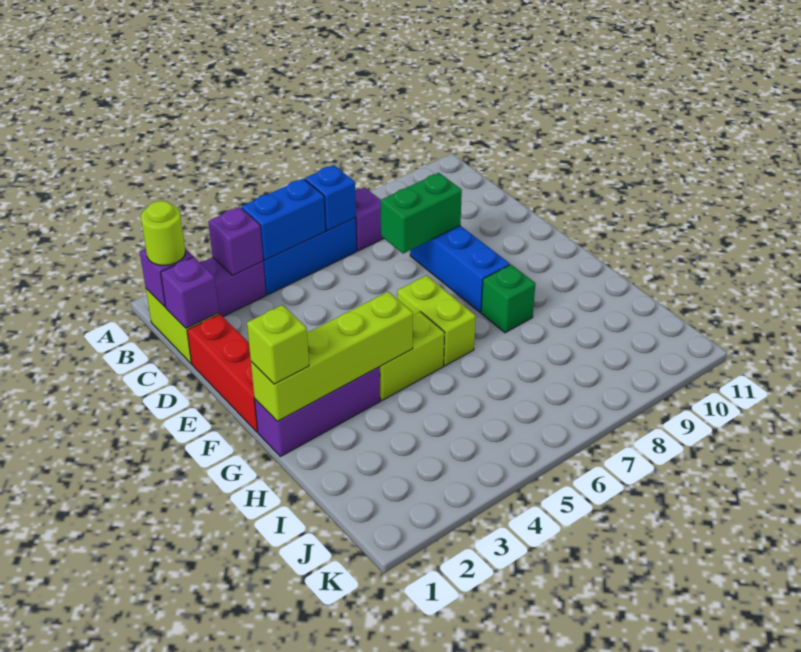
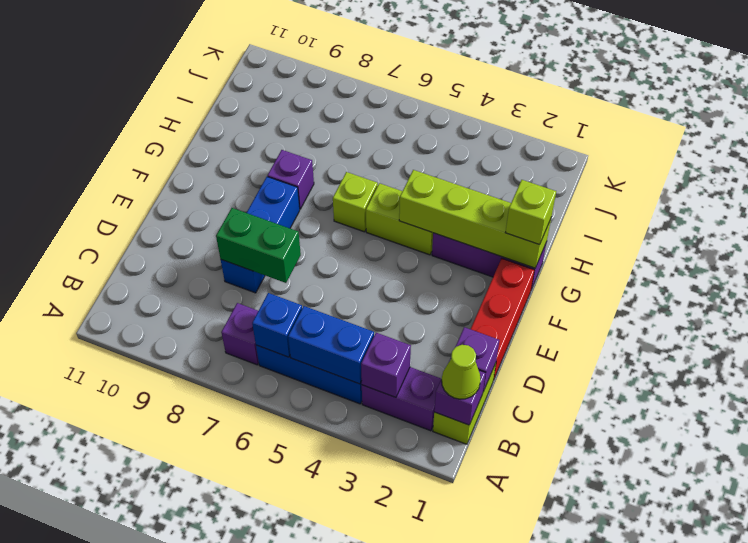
lime 1x1 round brick [141,201,185,266] -> lime 1x1 cone [442,345,481,399]
lime 1x2 brick [397,275,476,366] -> lime 1x1 brick [333,172,378,232]
green 1x1 brick [481,265,535,333] -> purple 1x1 brick [268,150,314,209]

